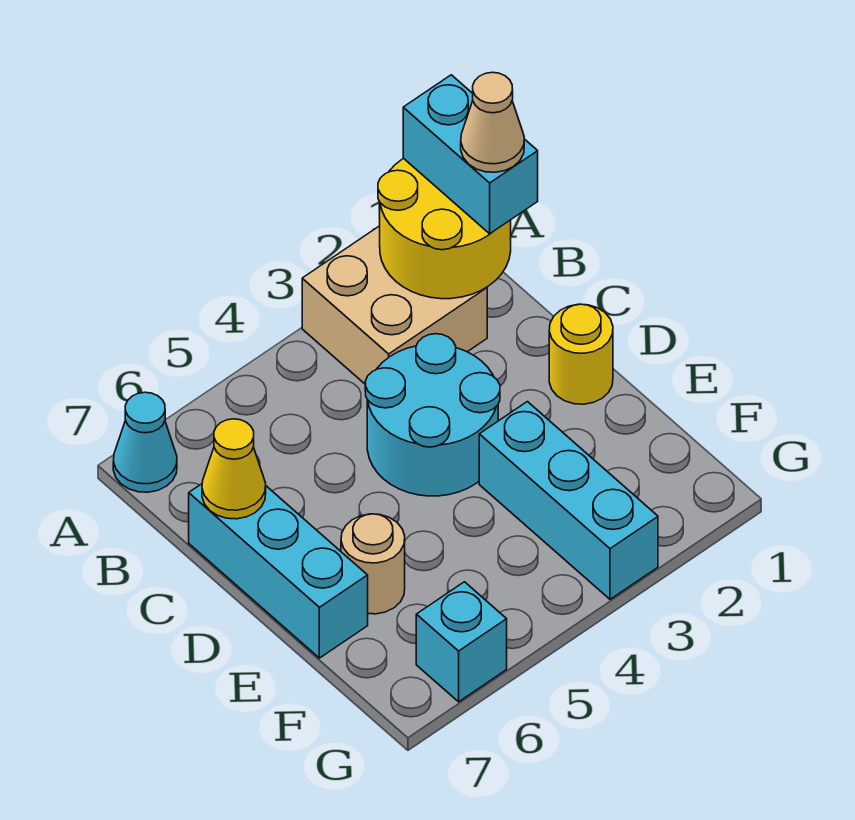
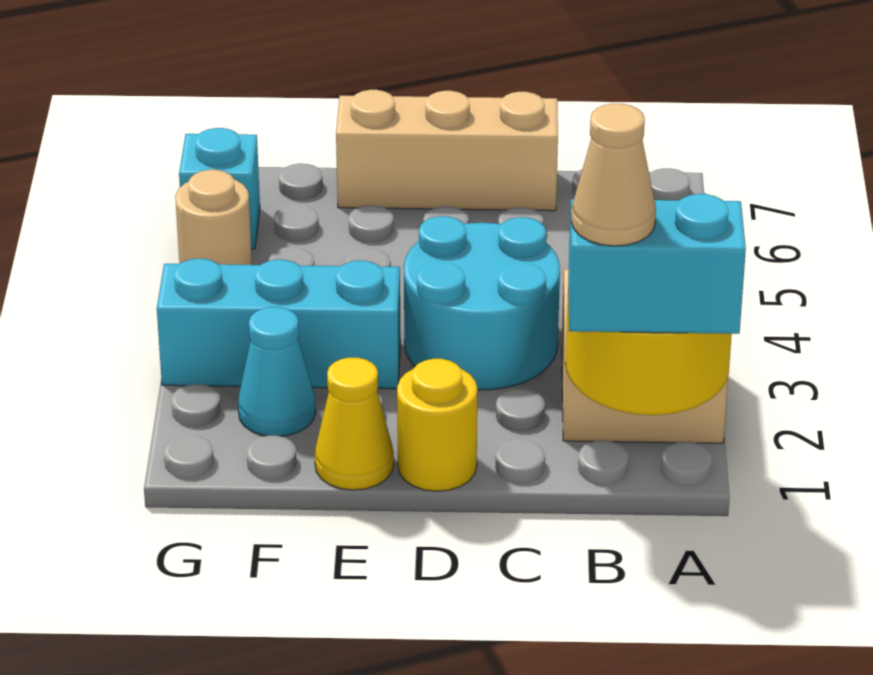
cyan 1x1 cone [113,392,177,492] -> cyan 1x1 cone moved to [238,307,316,436]
cyan 1x3 brick [189,484,368,658] -> tan 1x3 brick [336,90,558,211]
yellow 1x1 cone [202,419,266,519] -> yellow 1x1 cone moved to [315,358,394,490]
tan 1x1 round brick [341,514,405,614] -> tan 1x1 round brick moved to [175,170,252,265]

